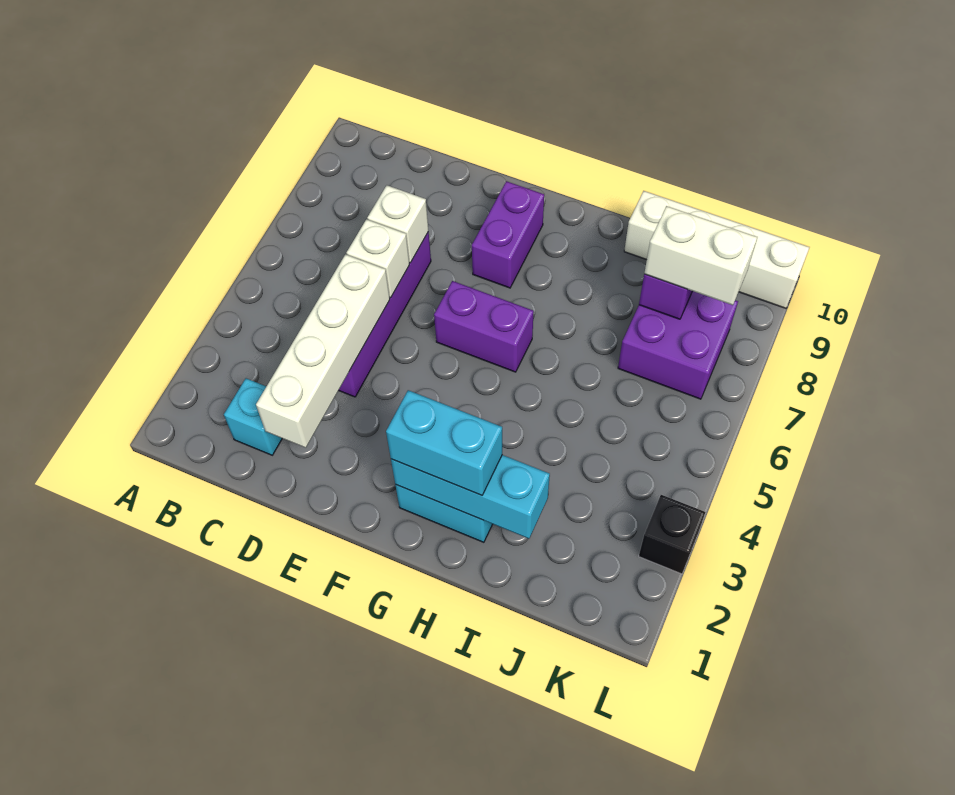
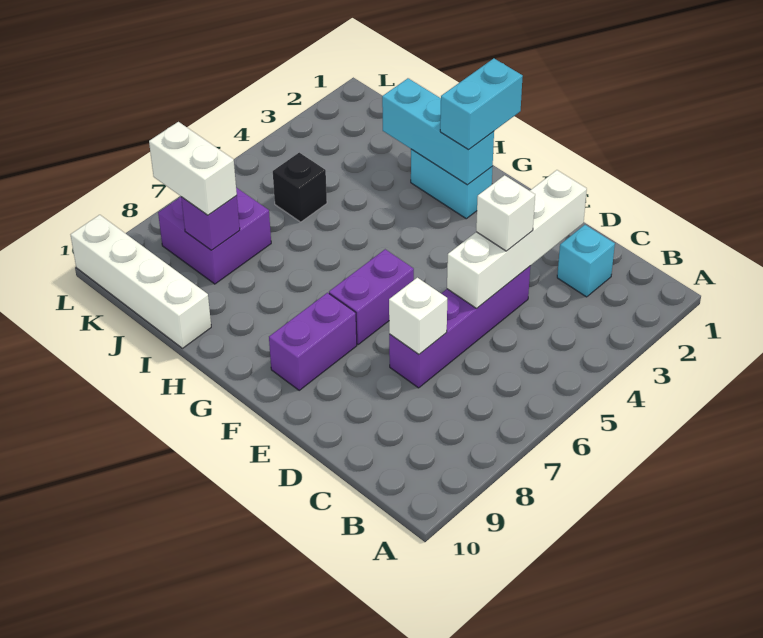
white 1x1 brick [347,219,409,298] -> white 1x1 brick moved to [476,175,535,251]
purple 1x2 brick [434,281,534,372] -> purple 1x2 brick turned to [329,249,414,344]
cyan 1x2 brick [386,390,502,495] -> cyan 1x2 brick turned to [440,58,523,150]
black 1x1 brick [639,495,706,574] -> black 1x1 brick moved to [273,153,327,222]

